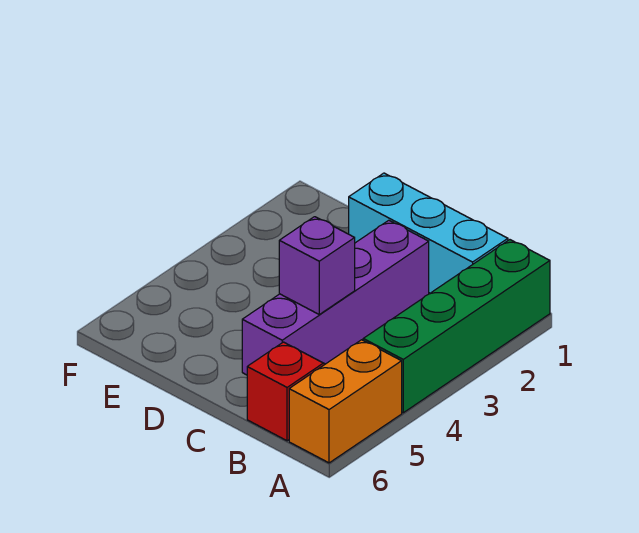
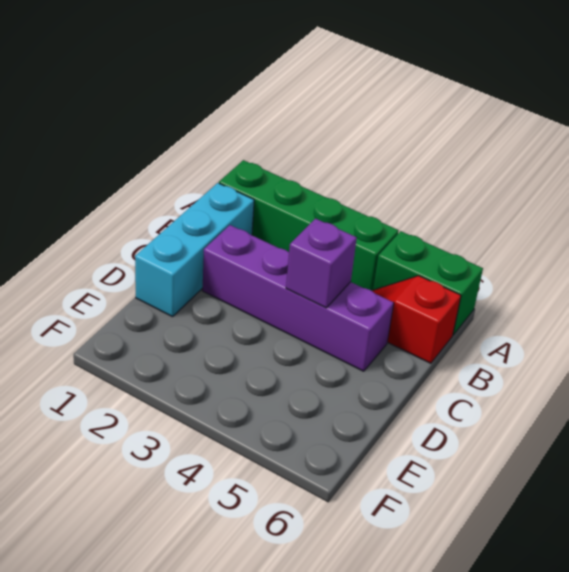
orange 1x2 brick [289,340,402,463] -> green 1x2 brick [373,231,483,335]

